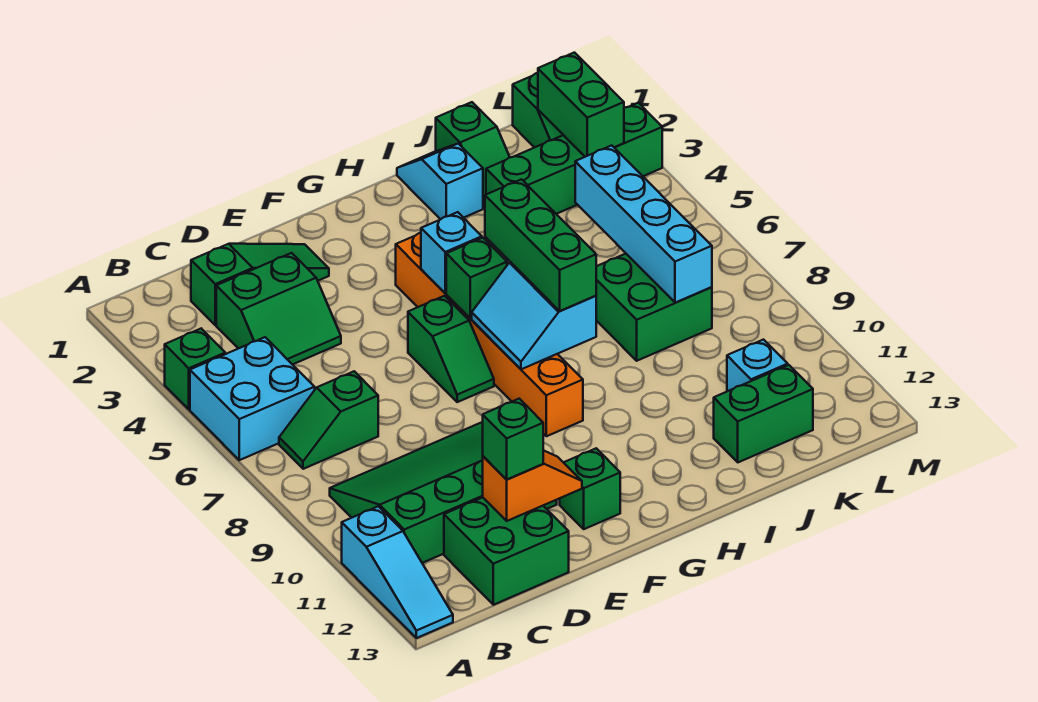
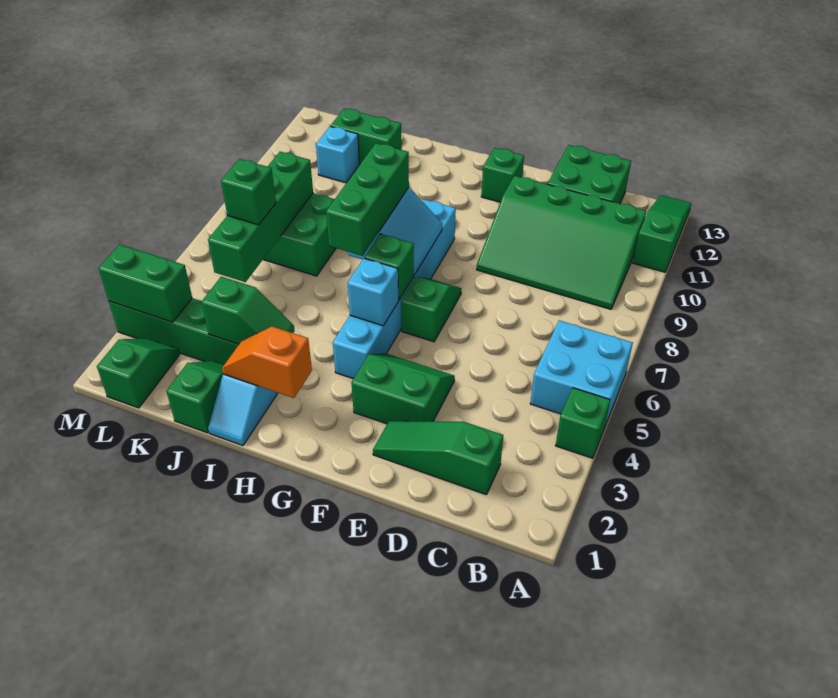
cyan 1x3 slope [342,506,453,638] -> green 1x3 slope [633,195,692,272]
green 1x2 slope [279,371,378,469] -> green 1x2 slope moved to [202,277,295,344]
green 2x2 slope [216,253,341,365] -> green 2x2 slope moved to [351,353,455,424]
orange 1x2 slope [482,450,582,521] -> orange 1x2 slope moved to [222,326,312,398]
green 1x1 brick [483,399,543,480] -> green 1x1 brick moved to [221,159,276,225]
orange 1x6 brick [396,233,583,436] -> cyan 1x6 brick [333,200,456,379]
cyan 1x4 brick [575,145,712,303] -> green 1x4 brick [208,152,313,282]
green 1x2 brick [538,53,624,157] -> green 1x2 brick turned to [98,244,192,322]

